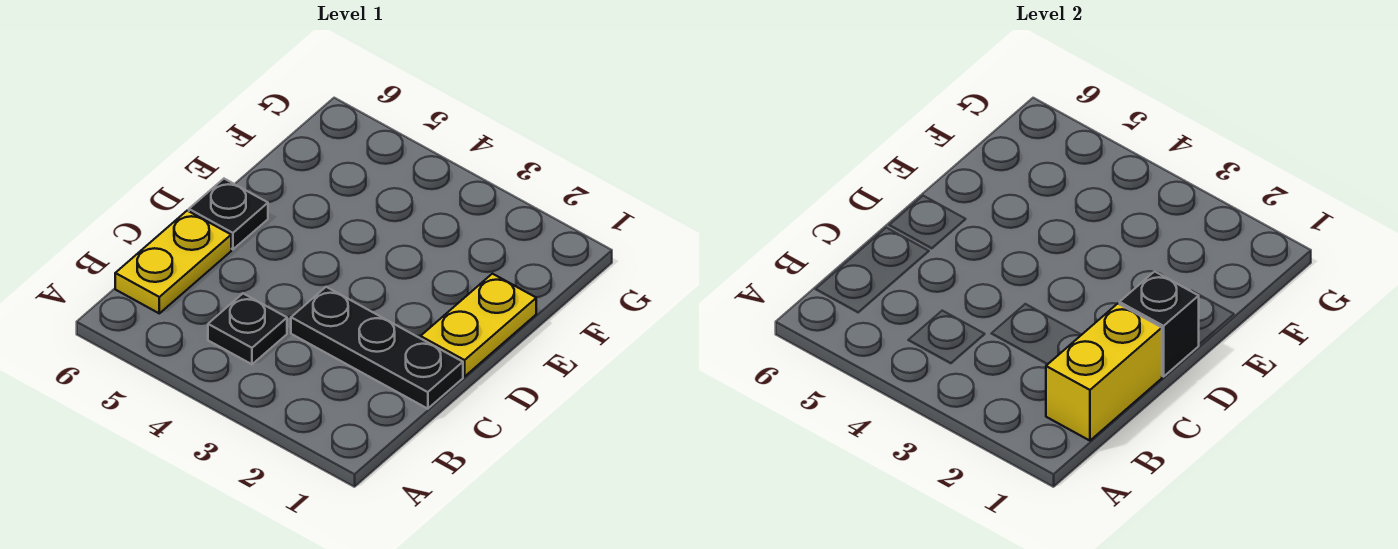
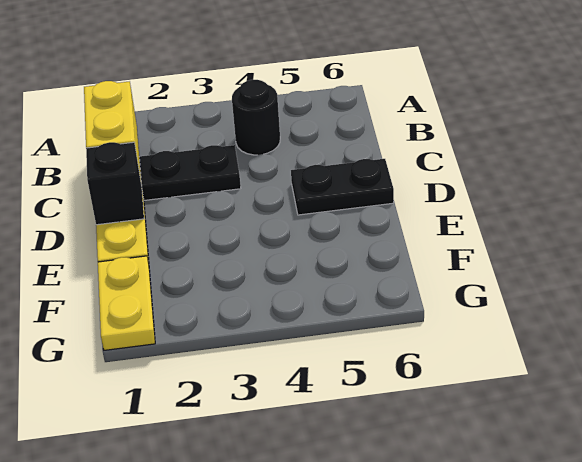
black 1x1 plate [208,294,287,364] -> black 1x1 round brick [232,80,280,155]
yellow 1x2 plate [115,211,231,313] -> yellow 1x2 plate moved to [98,256,155,350]
black 1x1 plate [189,179,268,249] -> black 1x2 plate [291,159,394,215]

